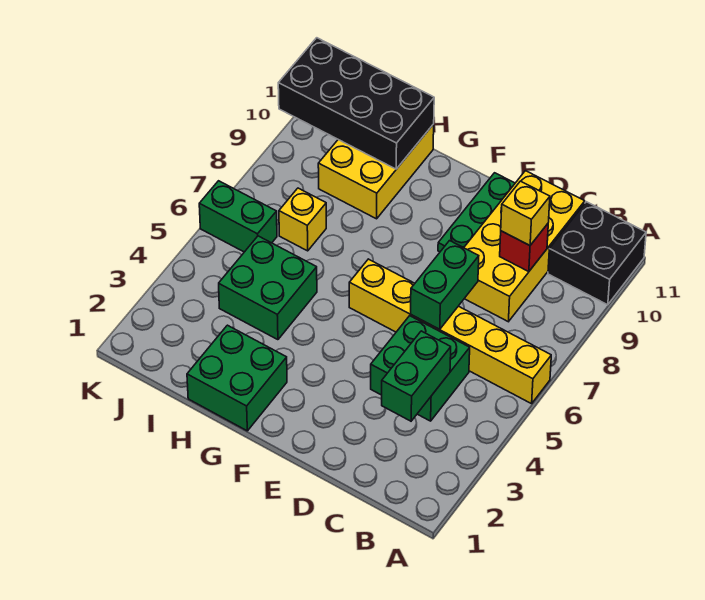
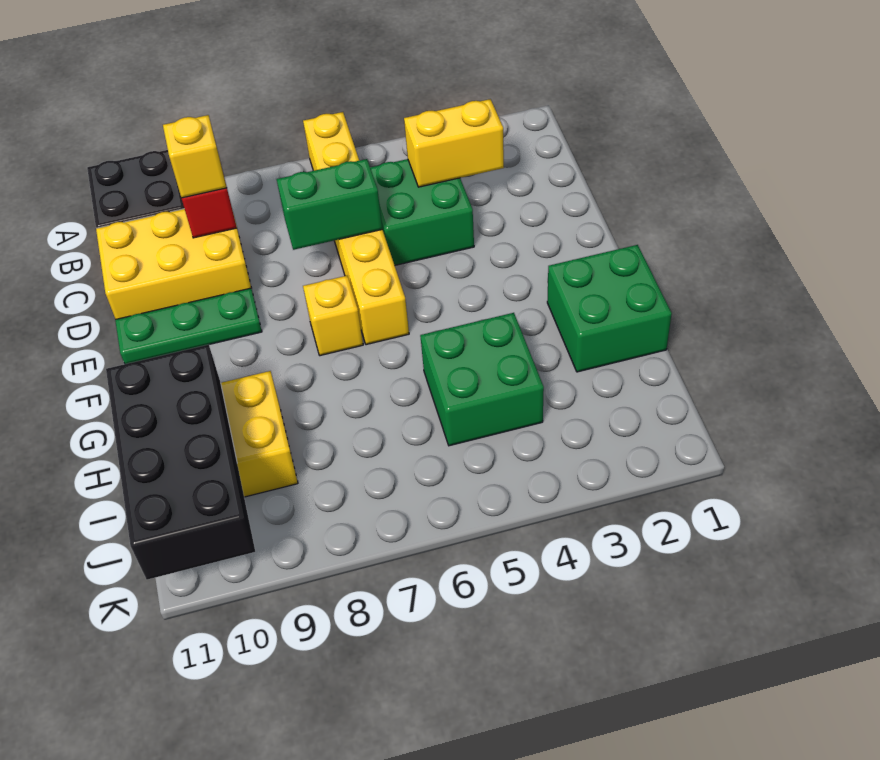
green 1x2 brick [382,331,451,421] -> yellow 1x2 brick [404,99,504,187]
yellow 2x4 brick [464,171,585,322] -> yellow 2x3 brick [96,209,251,319]
yellow 1x1 brick [279,188,326,251] -> yellow 1x1 brick moved to [303,276,363,356]
green 1x2 brick [199,181,277,252] -> none

